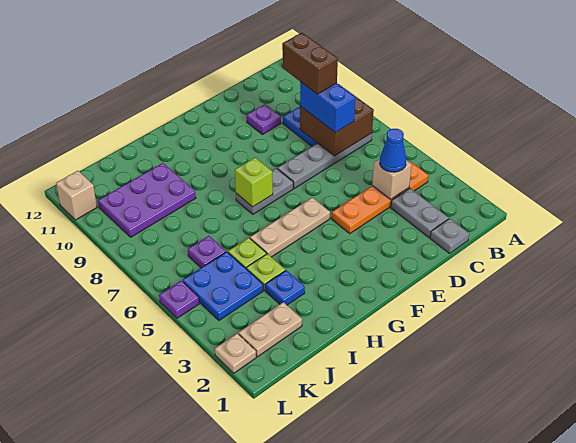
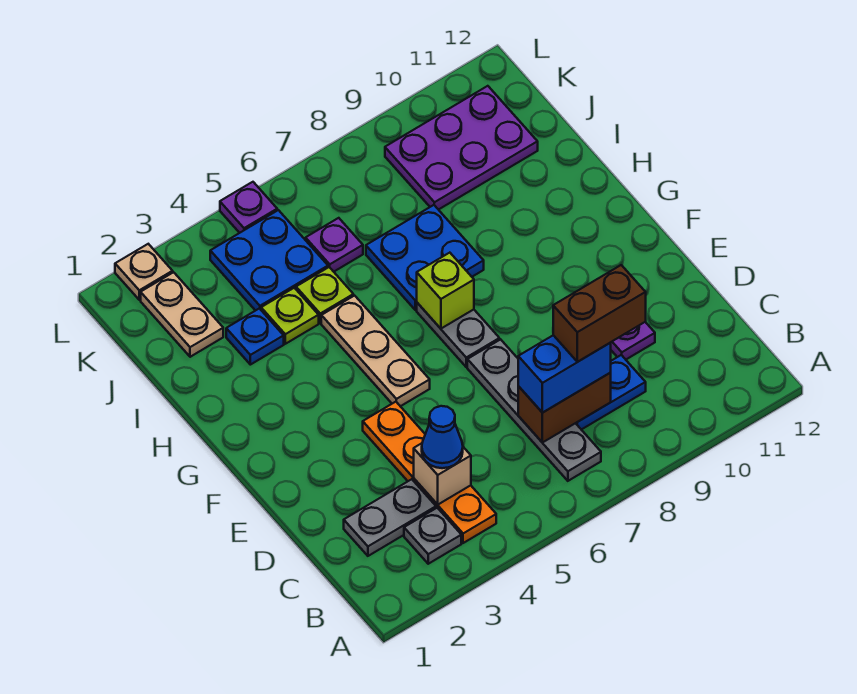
brown 2x2 brick [300,84,374,156] -> brown 1x2 brick [518,373,611,443]
grey 1x1 plate [430,219,469,253] -> grey 1x1 plate moved to [404,508,461,564]
none -> blue 2x2 plate [366,205,484,310]
purple 2x3 plate [98,163,196,237] -> purple 2x3 plate turned to [385,86,538,210]
tan 1x1 brick [56,171,97,220] -> none

